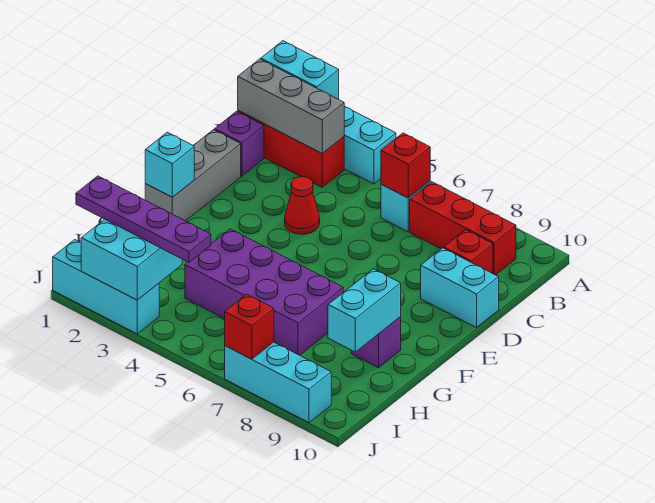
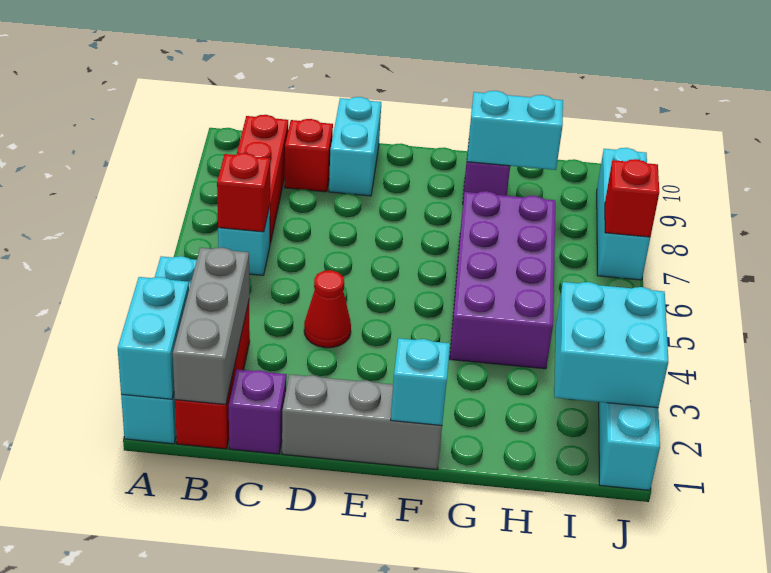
purple 1x4 plate [76,176,211,262] -> none

